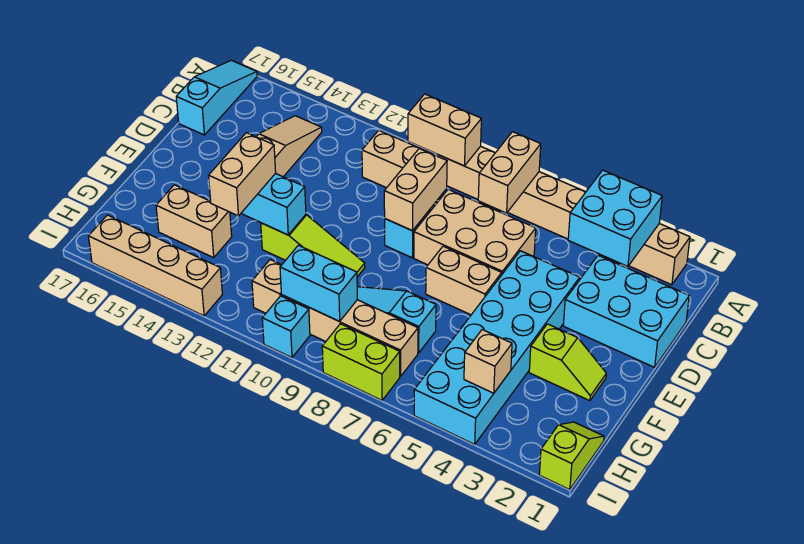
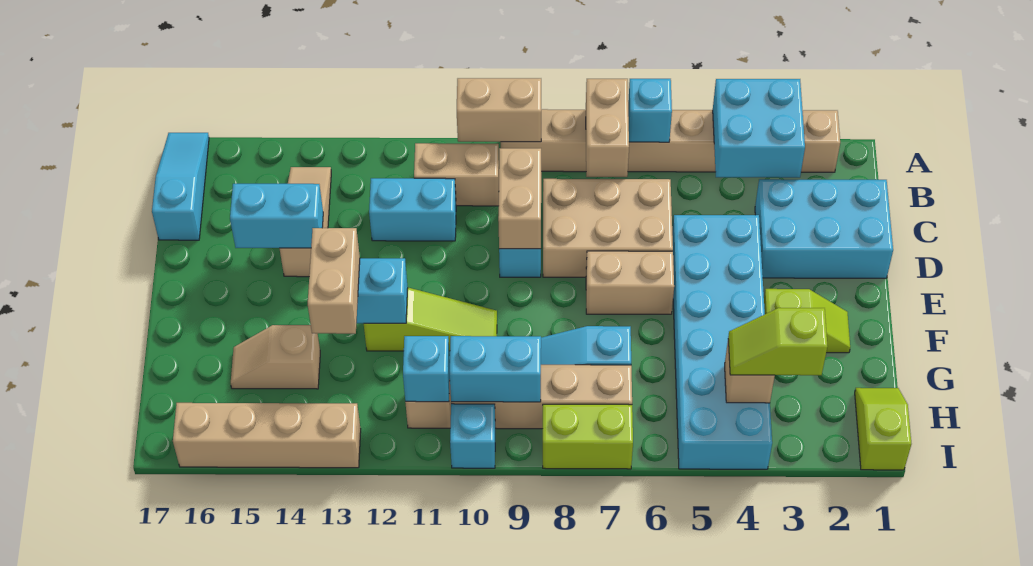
none -> cyan 1x1 brick [628,79,672,142]
none -> cyan 1x2 brick [369,178,456,241]
none -> cyan 1x2 brick [230,184,323,248]
tan 1x2 brick [156,185,232,258] -> tan 1x2 slope [231,325,320,389]
none -> lime 1x2 slope [728,308,828,375]
none -> cyan 1x1 brick [403,336,450,402]

